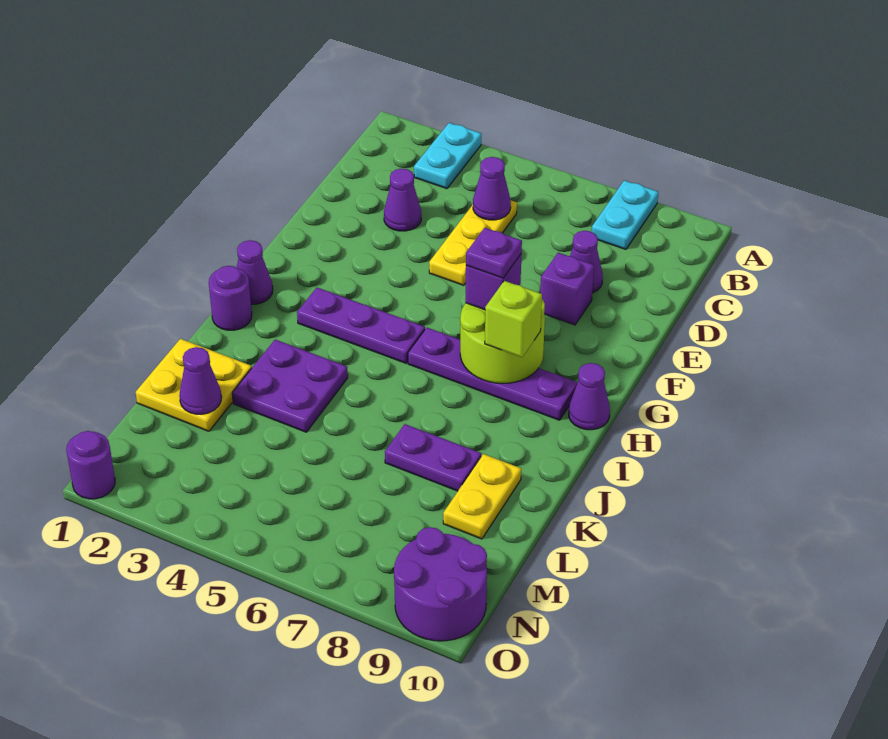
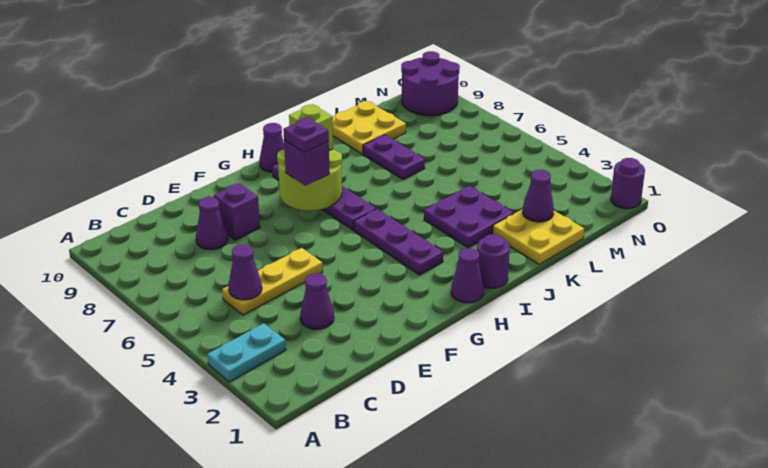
cyan 1x2 plate [592,180,658,249] -> none
yellow 1x2 plate [443,454,521,539] -> yellow 2x2 plate [333,101,406,154]

